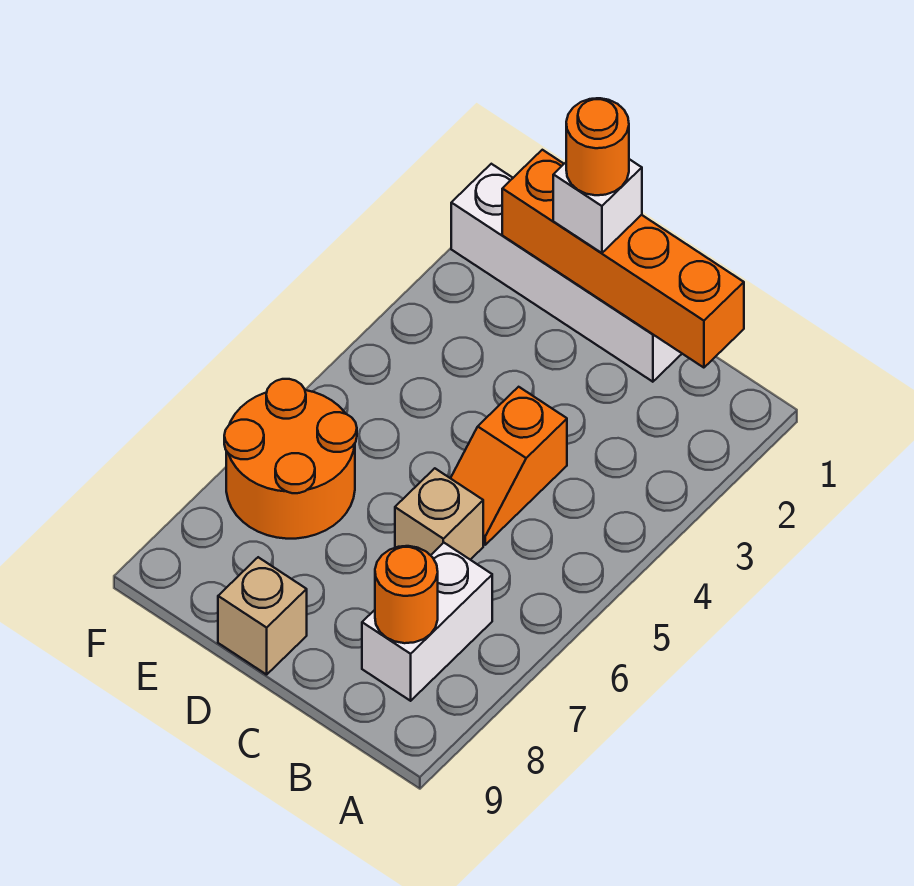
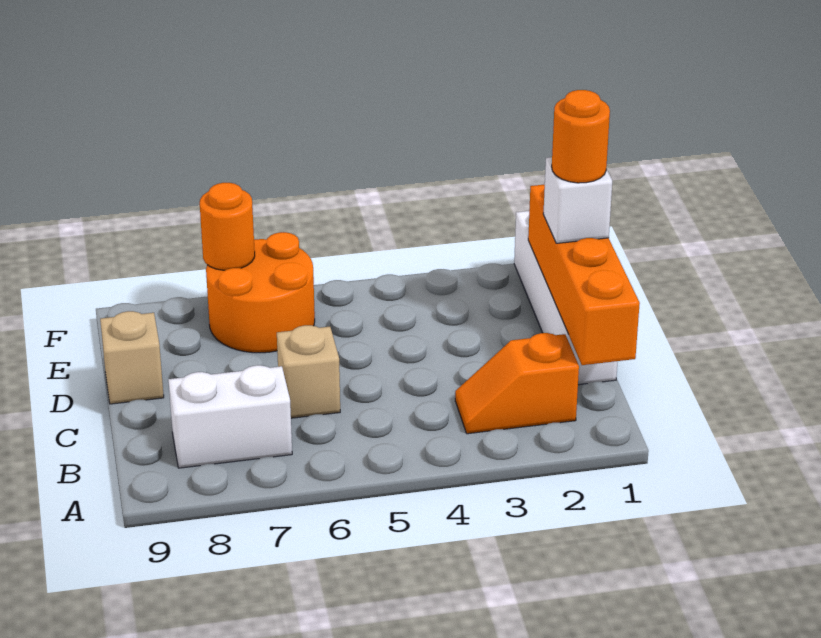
orange 1x1 round brick [375,546,438,643] -> orange 1x1 round brick moved to [200,183,255,270]
orange 1x2 slope [451,387,567,545] -> orange 1x2 slope moved to [455,333,579,434]

